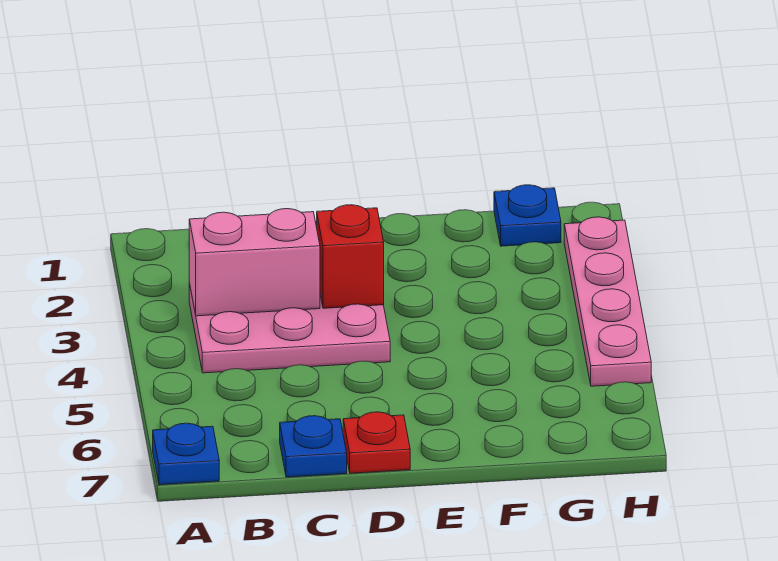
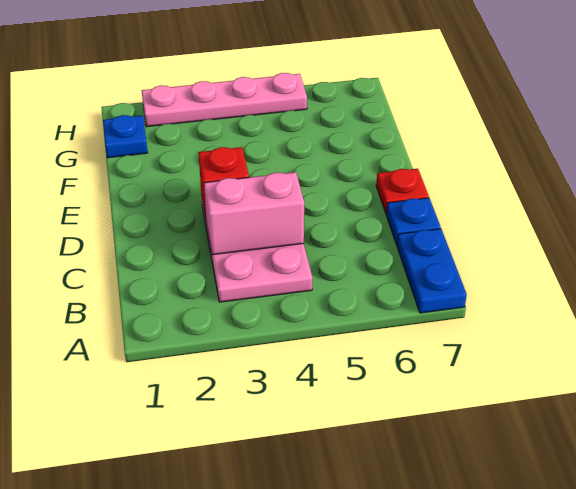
blue 1x1 plate [153,423,219,485] -> blue 1x2 plate [397,229,467,313]
pink 1x2 brick [189,209,320,316] -> pink 1x2 brick turned to [204,172,304,255]

